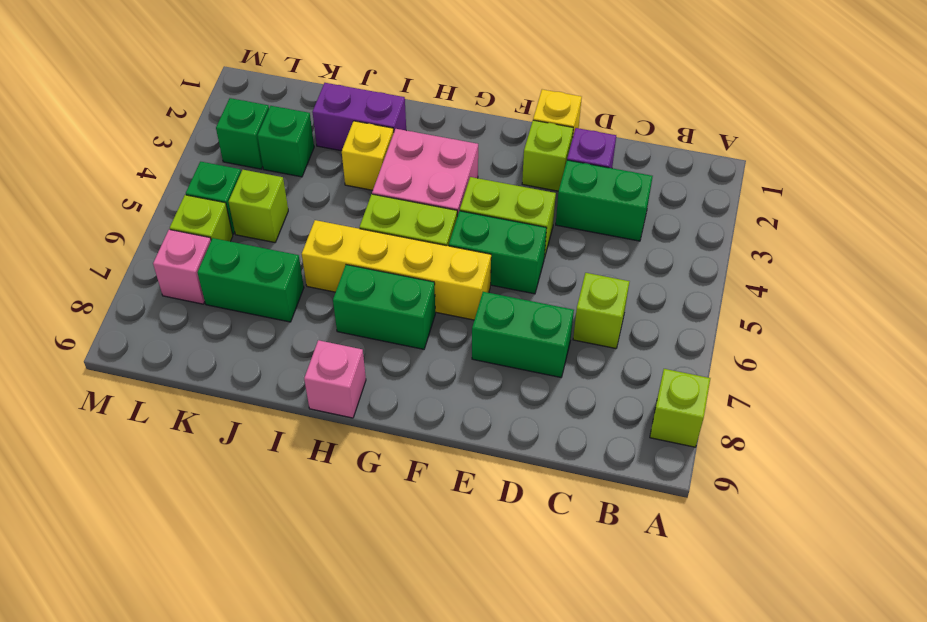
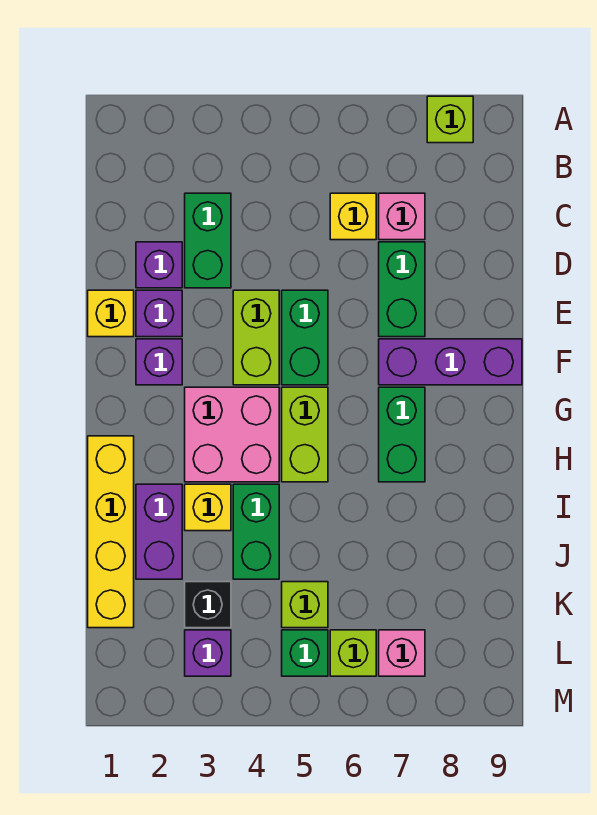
lime 1x1 brick [573,273,630,349] -> yellow 1x1 brick [330,193,376,240]
lime 1x1 brick [522,120,573,191] -> purple 1x1 brick [136,290,182,337]
none -> purple 1x1 brick [136,339,182,385]
yellow 1x4 brick [302,220,491,320] -> yellow 1x4 brick moved to [88,436,134,628]
none -> purple 1x3 brick [379,339,522,385]
pink 1x1 brick [304,340,366,418] -> pink 1x1 brick moved to [379,193,425,240]
green 1x2 brick [197,238,304,322] -> green 1x2 brick moved to [233,484,279,579]
green 1x1 brick [258,106,314,177] -> black 1x1 brick [185,582,231,628]
green 1x1 brick [216,98,269,169] -> purple 1x1 brick [185,630,231,676]

